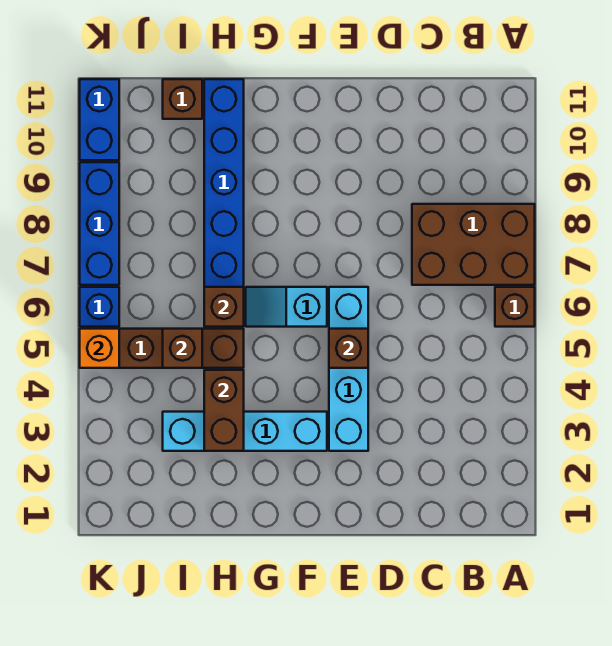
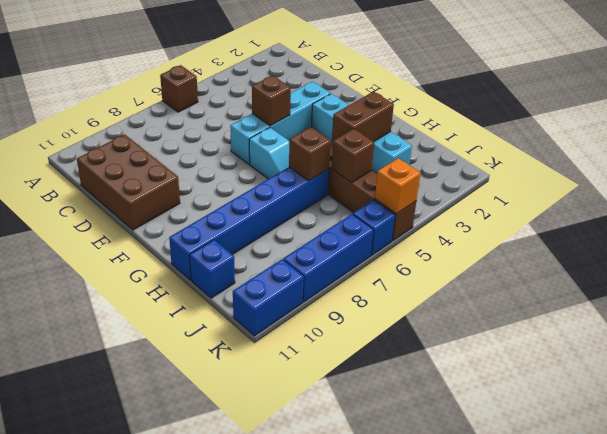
brown 2x3 brick [412,204,535,285] -> brown 2x3 brick moved to [77,134,180,230]
brown 1x1 brick [163,79,202,119] -> blue 1x1 brick [190,240,235,298]

